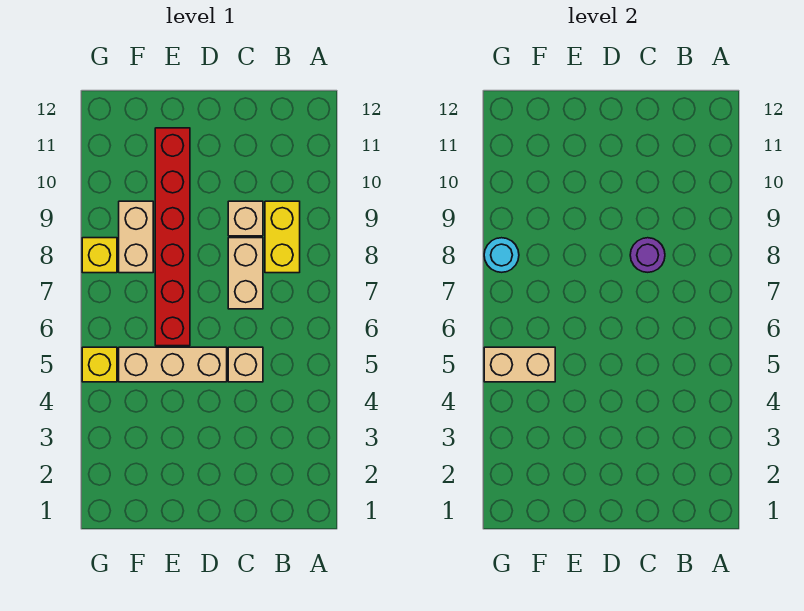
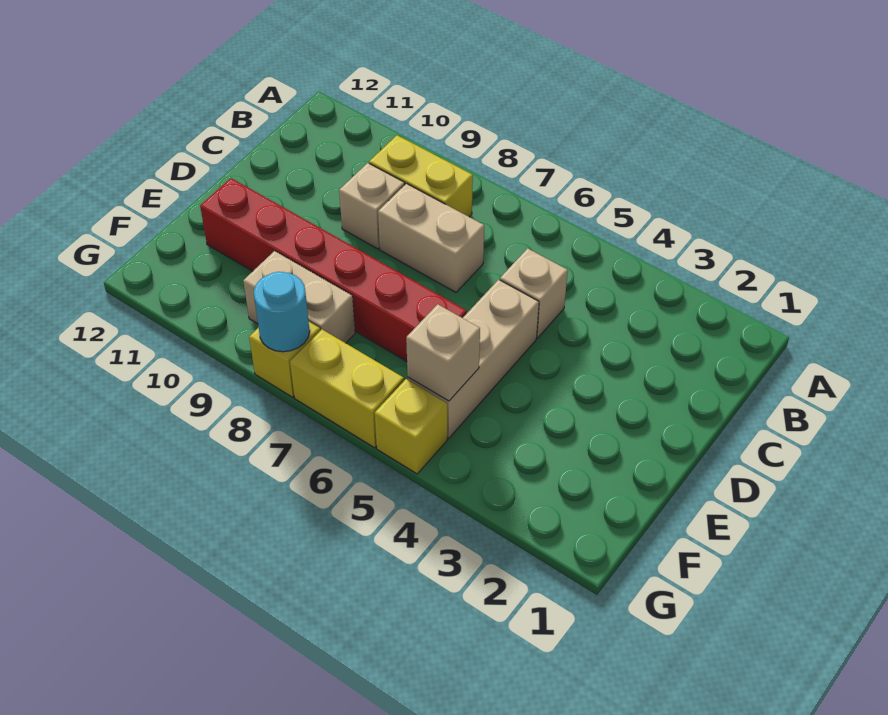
purple 1x1 round brick [630,238,665,272] -> none
tan 1x2 brick [484,347,555,382] -> tan 1x1 brick [406,304,480,401]
none -> yellow 1x2 brick [290,330,404,448]

